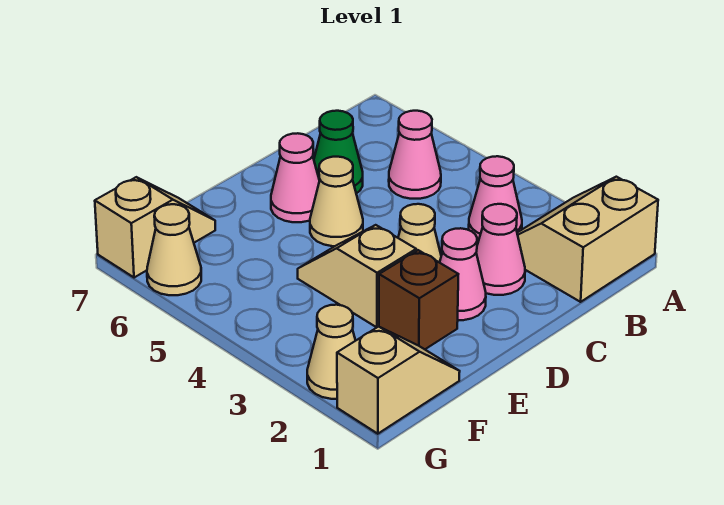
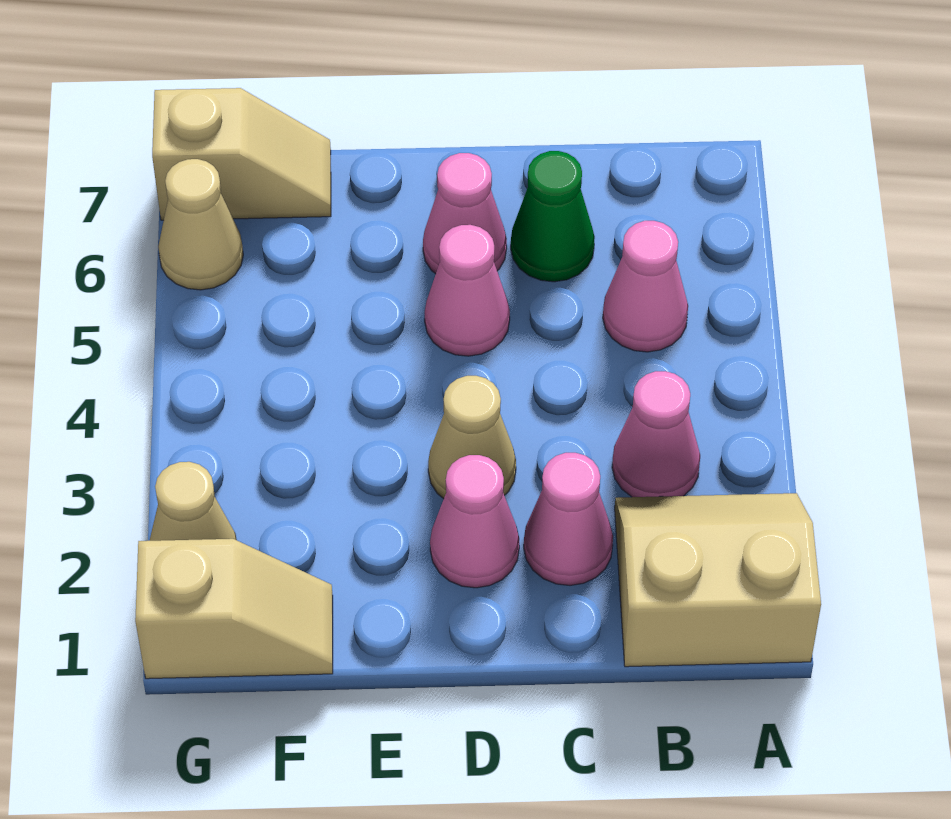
tan 1x1 cone [310,157,363,246] -> pink 1x1 cone [425,225,510,356]
brown 1x1 brick [379,250,458,349] -> none
tan 1x2 slope [298,225,416,328] -> none

